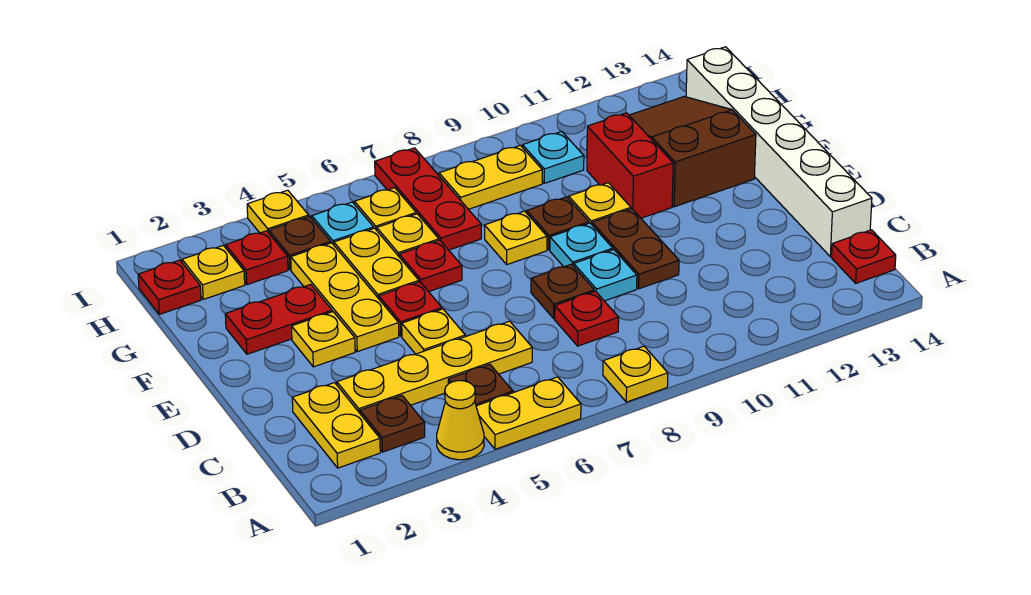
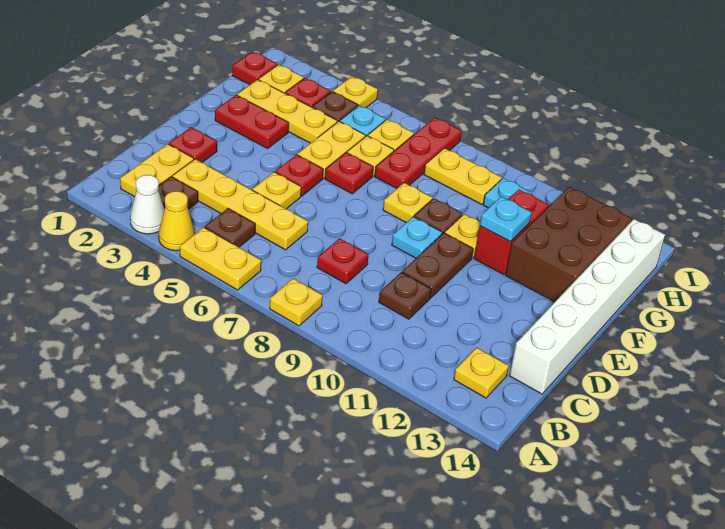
none -> white 1x1 cone [130,175,164,234]
red 1x1 plate [832,230,896,283] -> red 1x1 plate moved to [169,127,217,162]
brown 1x1 plate [531,264,594,318] -> brown 1x1 plate moved to [379,272,431,319]
cyan 1x1 plate [574,250,637,301] -> cyan 1x1 plate moved to [480,197,532,242]
yellow 1x1 plate [292,312,355,367] -> yellow 1x1 plate moved to [454,348,509,398]
yellow 1x3 plate [291,243,399,352] -> yellow 1x3 plate turned to [237,79,337,143]
brown 2x3 slope [629,97,756,207] -> brown 2x3 brick [506,187,632,302]

